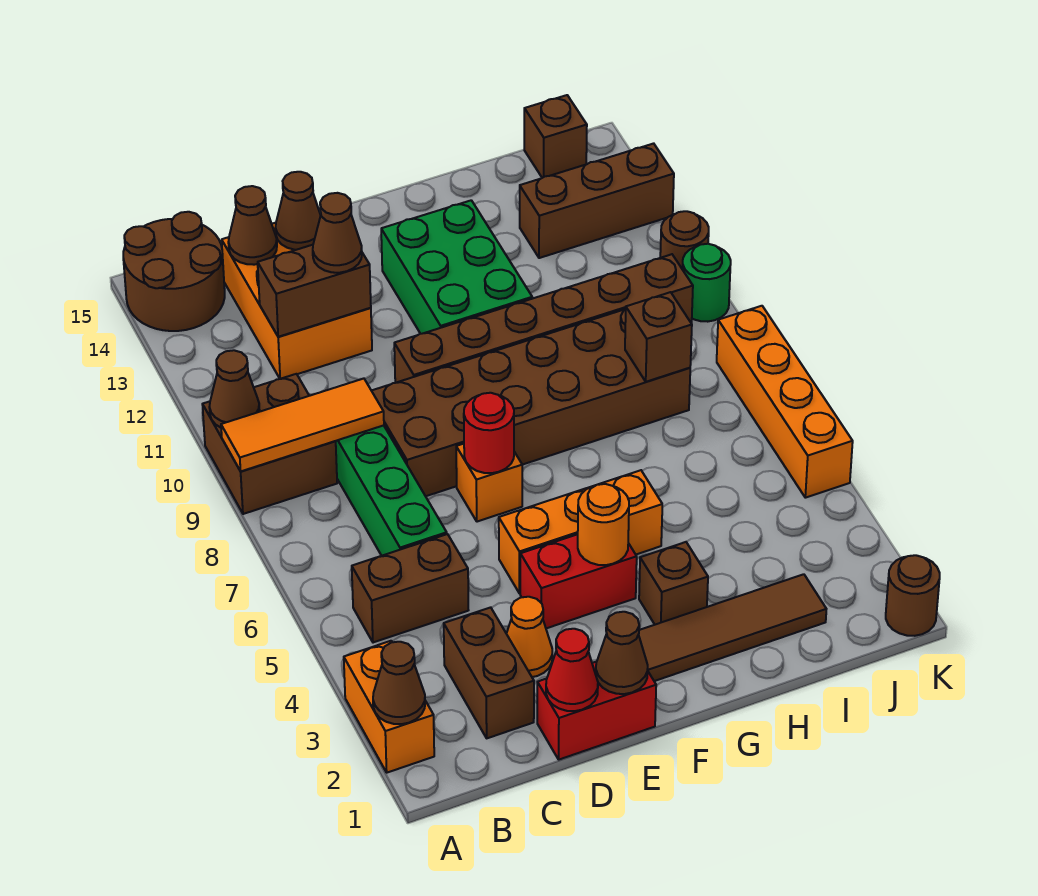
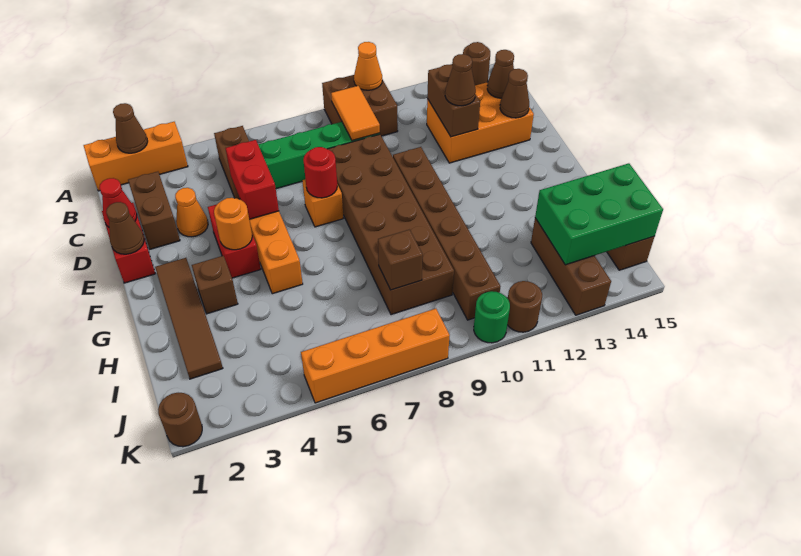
orange 1x2 brick [344,641,434,773] -> orange 1x3 brick [84,122,188,191]
orange 1x3 tile [221,378,384,471] -> orange 1x2 tile [331,86,380,141]
brown 1x1 cone [209,350,260,428] -> orange 1x1 cone [354,42,382,90]
brown 2x2 round brick [123,212,225,331] -> brown 1x1 round brick [463,42,490,86]
brown 1x2 brick [444,607,534,738] -> brown 1x2 brick turned to [128,172,180,249]
none -> red 1x2 brick [225,140,279,219]
green 2x3 brick [381,200,532,334] -> green 2x3 brick moved to [535,163,663,265]

